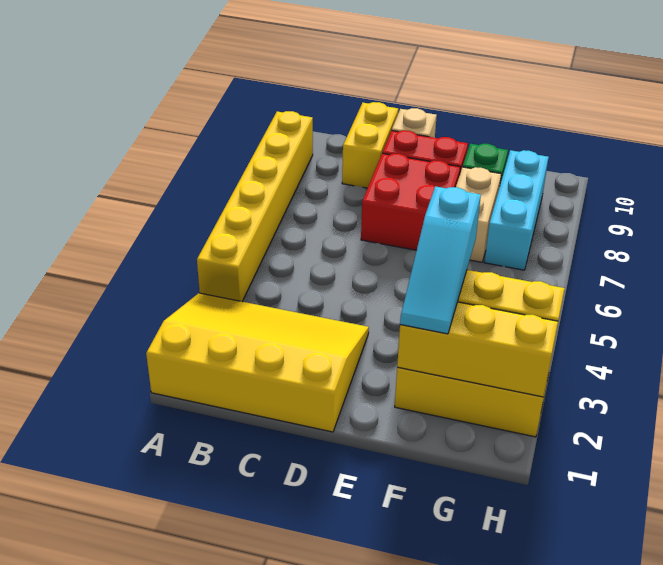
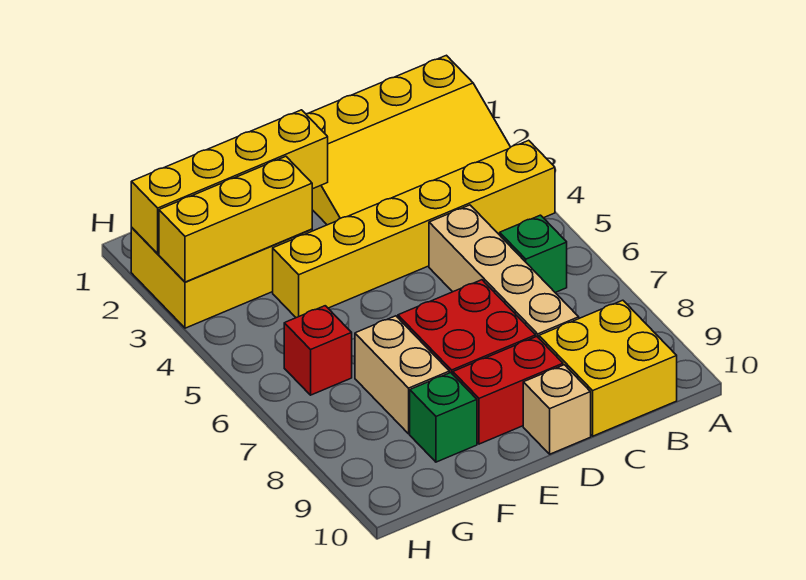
yellow 1x6 brick [197,111,313,301] -> yellow 1x6 brick turned to [273,140,555,318]
none -> green 1x1 brick [500,215,567,293]
none -> tan 1x4 brick [429,205,579,338]
yellow 1x2 brick [342,102,398,188] -> yellow 2x2 brick [539,300,677,436]
yellow 1x3 brick [397,302,558,397] -> yellow 1x4 brick [131,110,328,254]
cyan 1x3 slope [400,186,481,334] -> none
none -> red 1x1 brick [284,306,352,395]
cyan 1x3 brick [484,150,549,270] -> none

